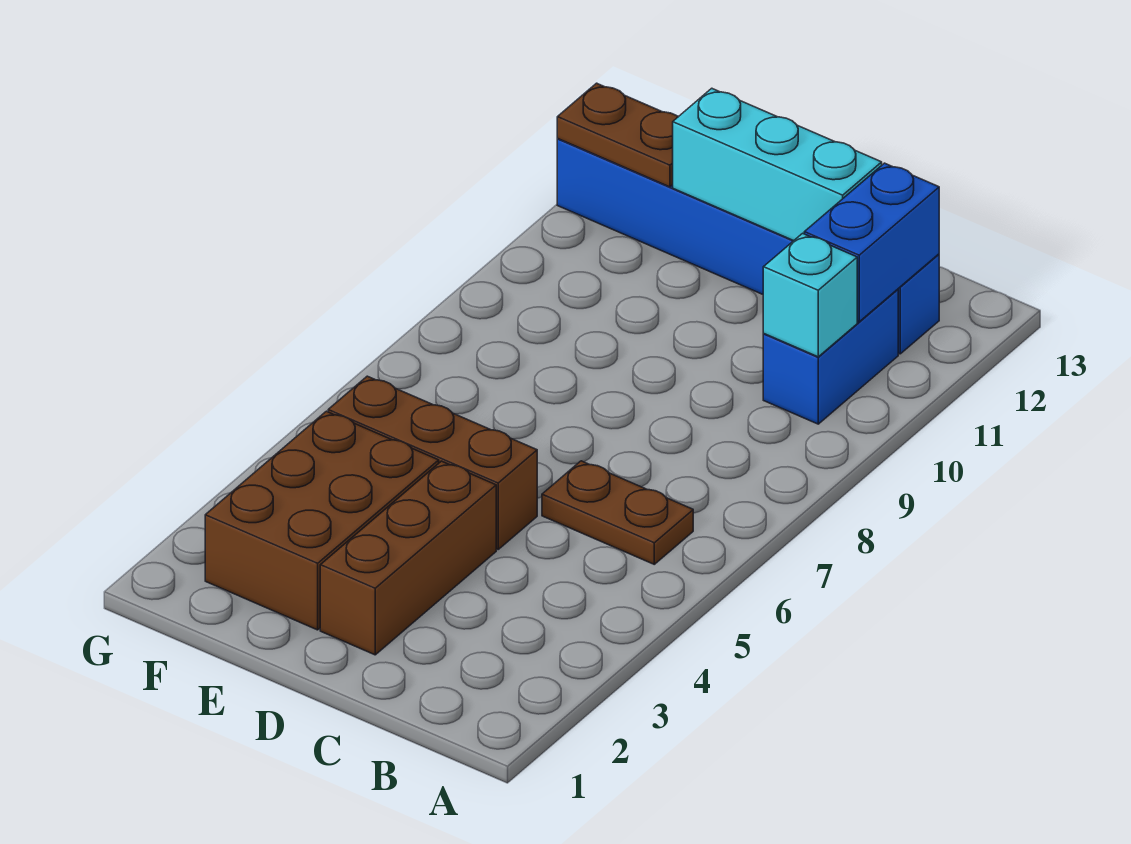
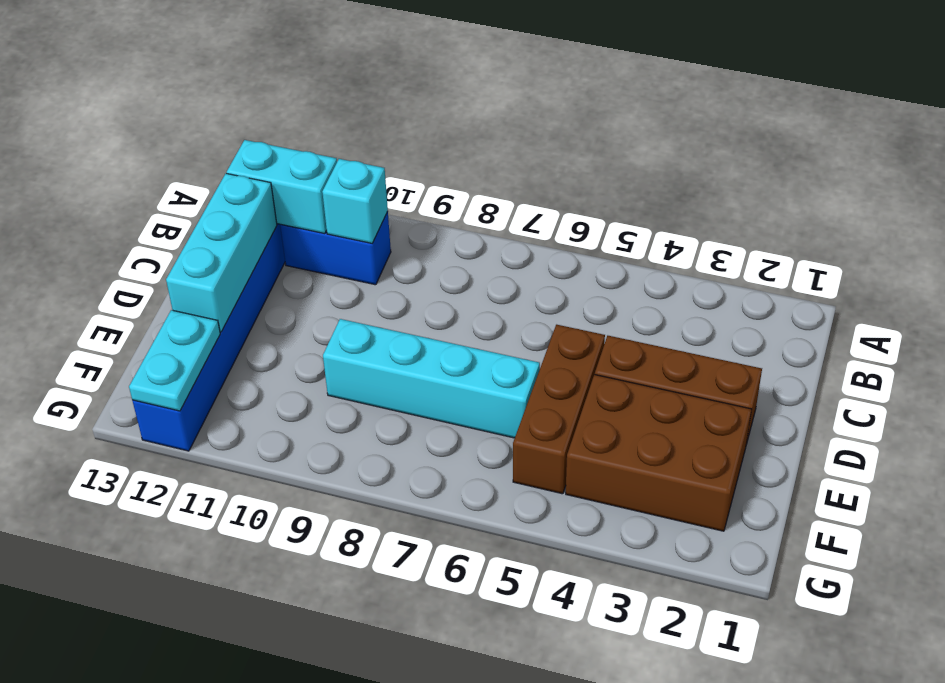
brown 1x2 plate [542,461,693,564] -> none
blue 1x2 brick [804,163,939,322] -> cyan 1x2 brick [227,140,337,234]
none -> cyan 1x4 brick [323,319,540,438]
brown 1x2 plate [557,83,678,187] -> cyan 1x2 plate [129,310,220,411]

